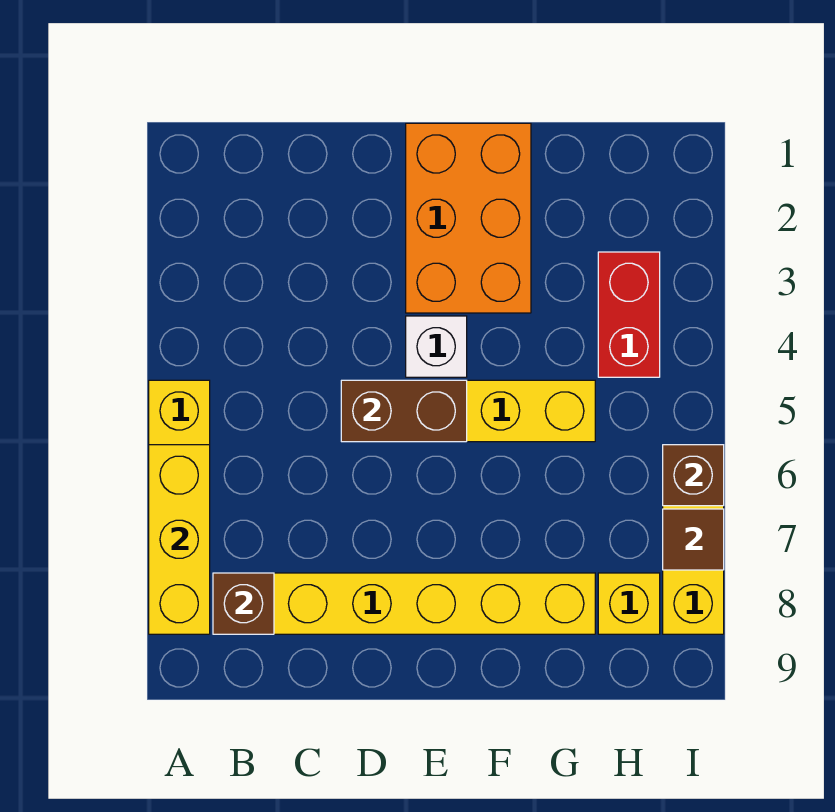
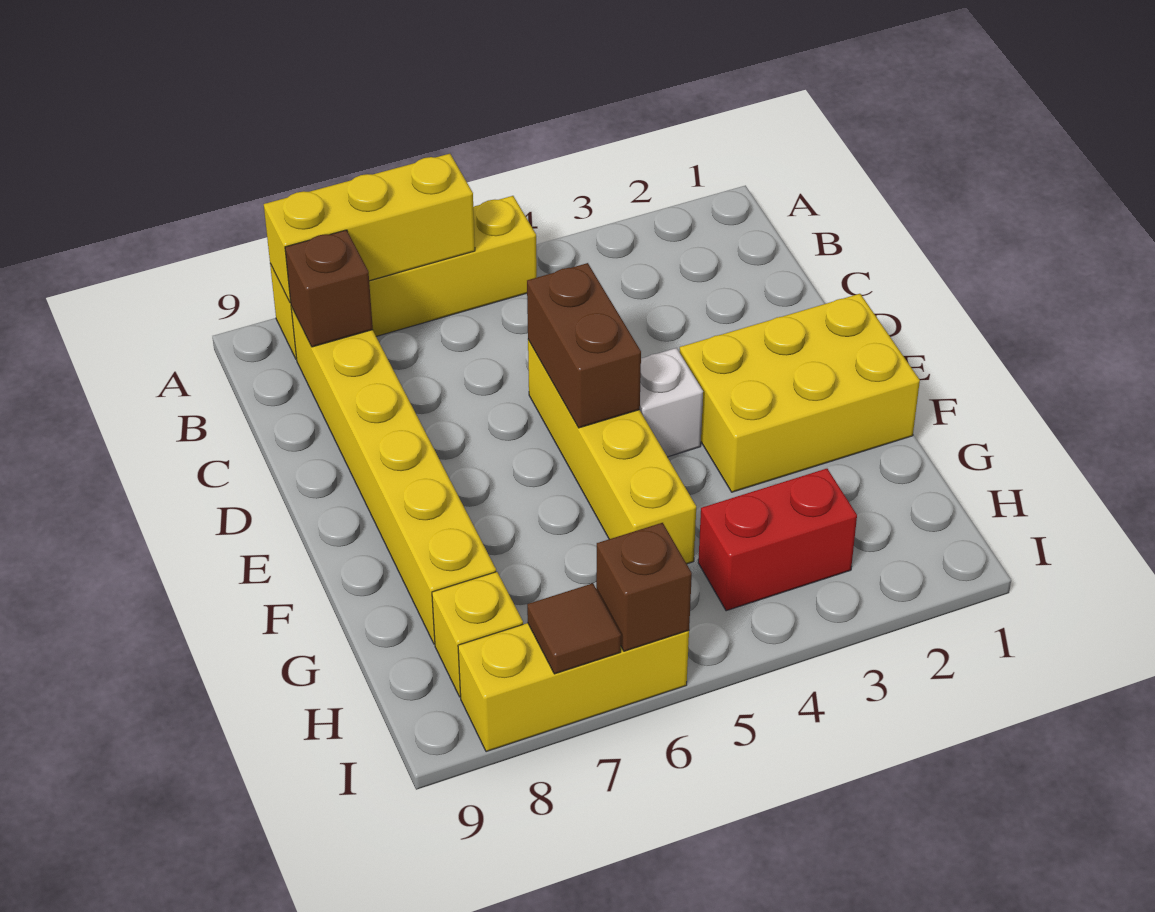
orange 2x3 brick [406,123,531,313] -> yellow 2x3 brick [679,294,920,492]

